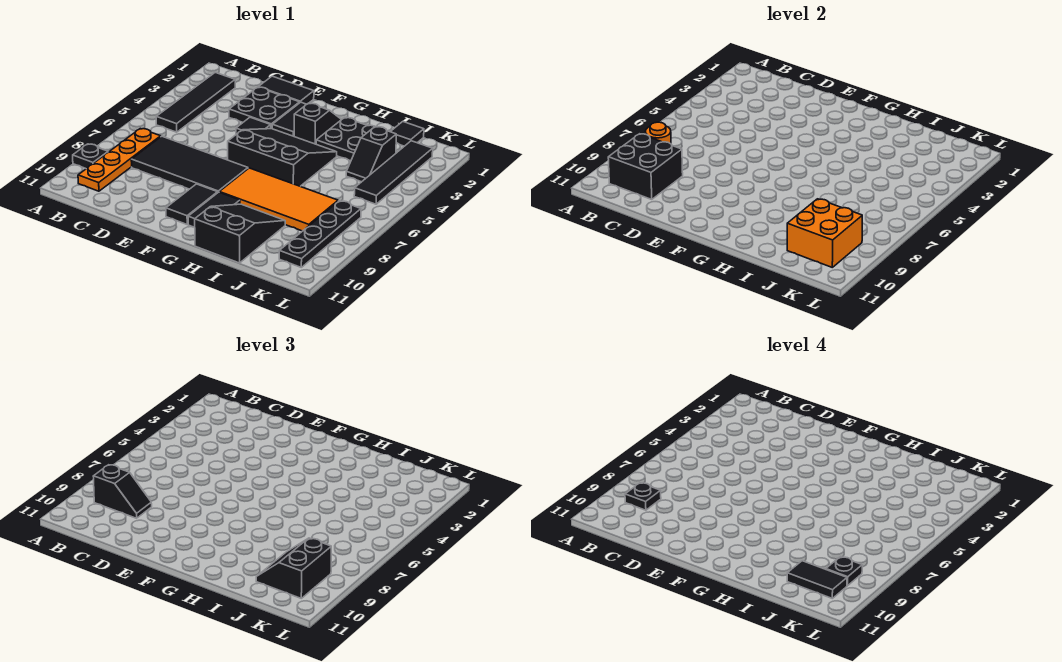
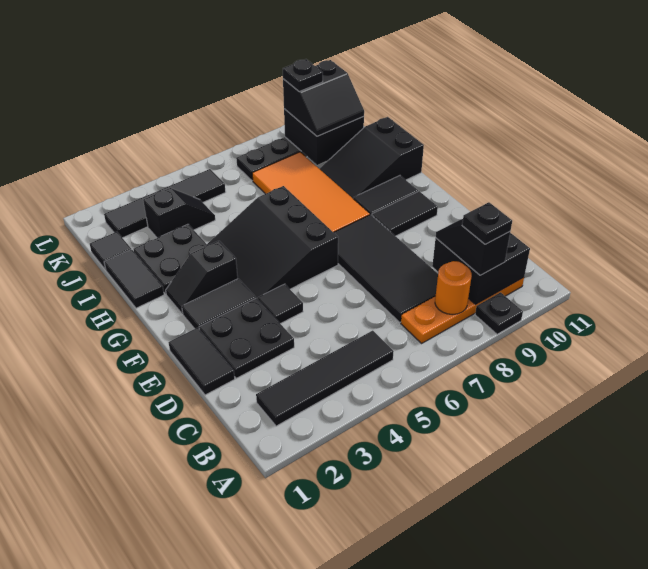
orange 2x2 brick [787,199,862,267] -> black 2x2 brick [284,109,364,165]
black 1x2 tile [787,561,847,598] -> black 1x2 tile moved to [104,249,164,308]

